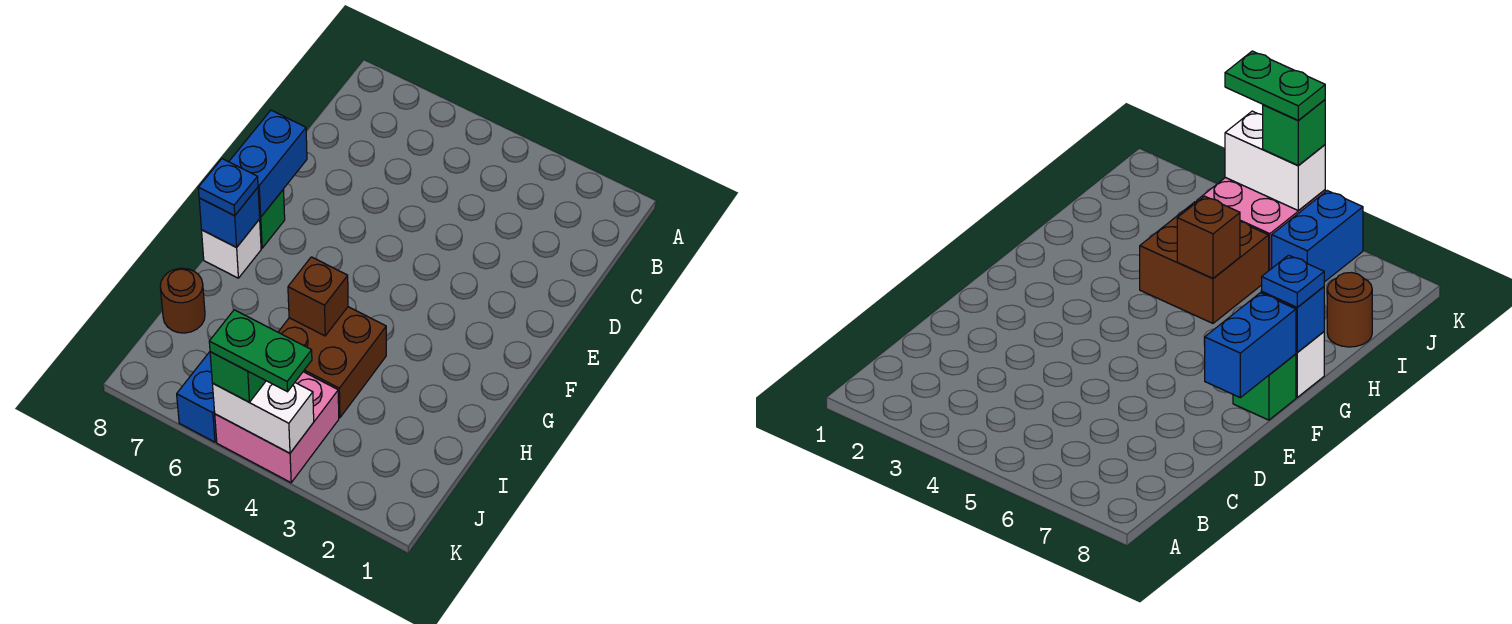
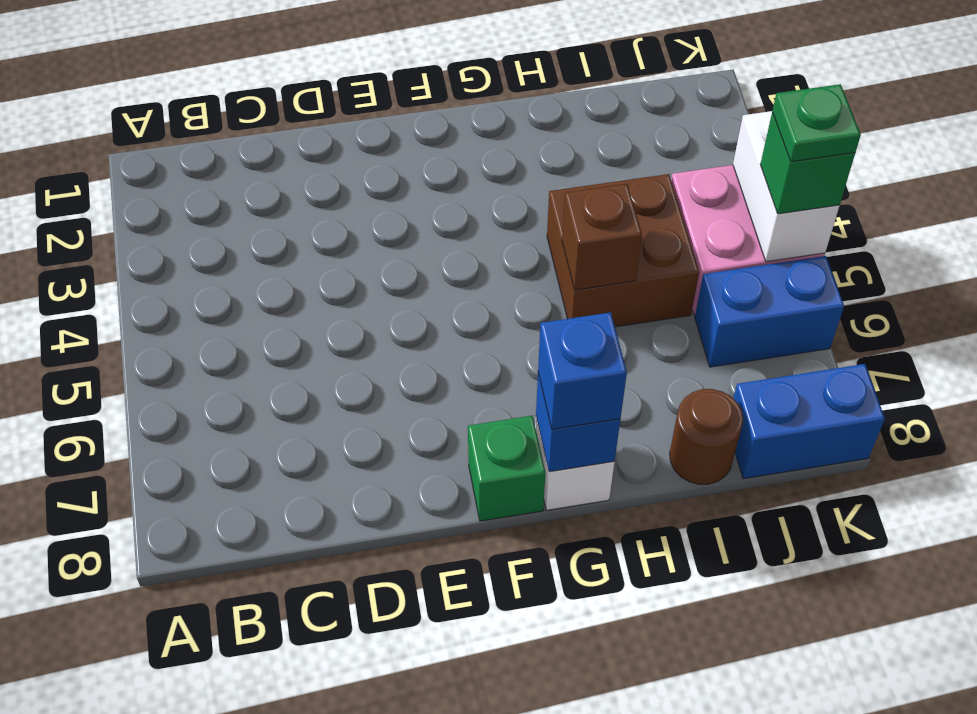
blue 1x2 brick [229,110,307,217] -> blue 1x2 brick moved to [733,364,885,479]
blue 1x1 plate [198,159,258,216] -> blue 1x1 brick [538,312,627,429]
green 1x2 plate [209,310,312,392] -> green 1x1 plate [772,84,861,162]

